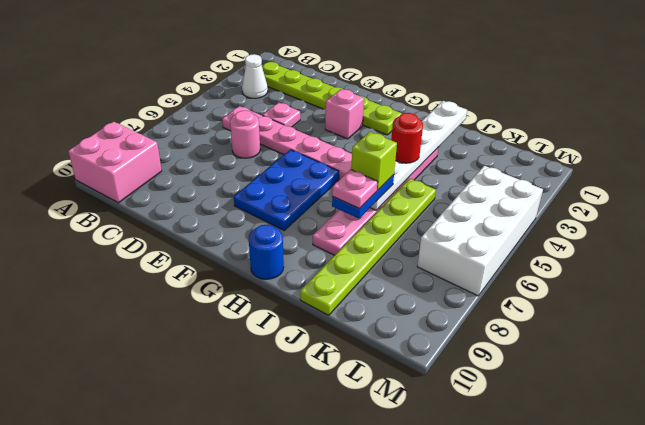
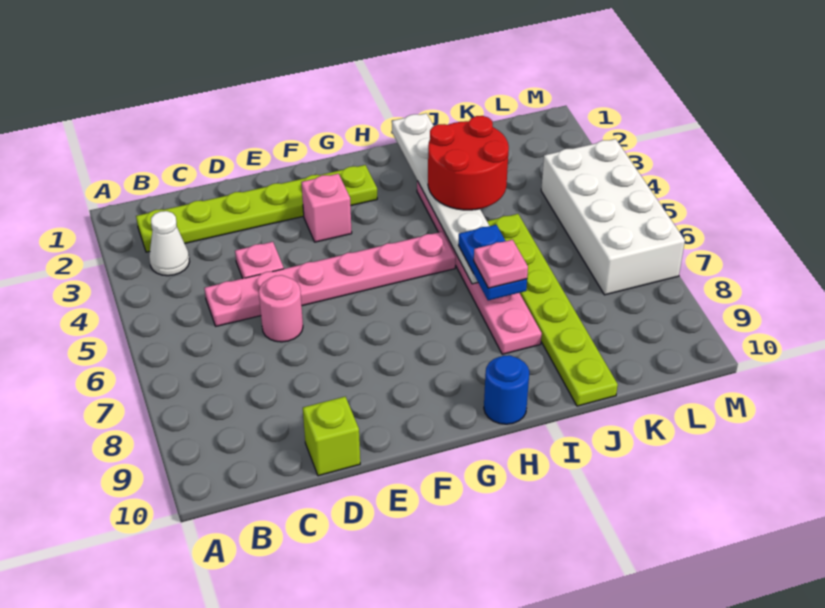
pink 2x2 brick [68,122,162,203] -> none
blue 2x3 plate [234,150,339,230] -> none
red 1x1 round brick [391,113,423,163] -> red 2x2 round brick [428,116,509,210]
lime 1x1 brick [351,132,397,190] -> lime 1x1 brick moved to [303,397,360,476]

